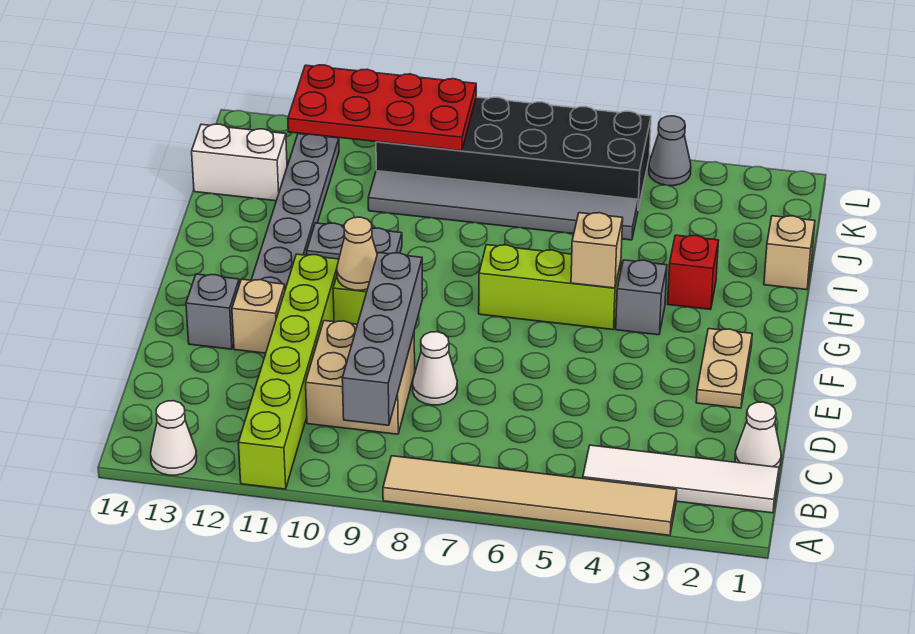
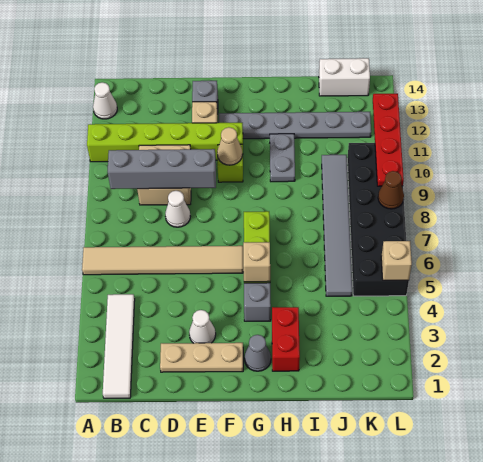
tan 1x6 tile [383,456,677,535] -> tan 1x6 tile turned to [82,246,243,275]
white 1x1 cone [735,402,781,467] -> white 1x1 cone moved to [189,310,216,343]
tan 1x2 plate [696,329,752,408] -> tan 1x3 plate [160,343,243,372]
red 1x1 brick [668,235,719,309] -> red 1x2 brick [272,307,300,371]
tan 1x1 brick [764,216,815,290] -> tan 1x1 brick moved to [381,241,412,280]
white 1x2 brick [192,124,287,201] -> white 1x2 brick turned to [319,58,370,96]
red 2x4 plate [288,65,476,151] -> red 1x4 plate [373,94,404,186]
grey 1x1 cone [649,116,691,186] -> grey 1x1 cone moved to [244,335,271,371]
none -> brown 1x1 cone [378,171,404,209]

